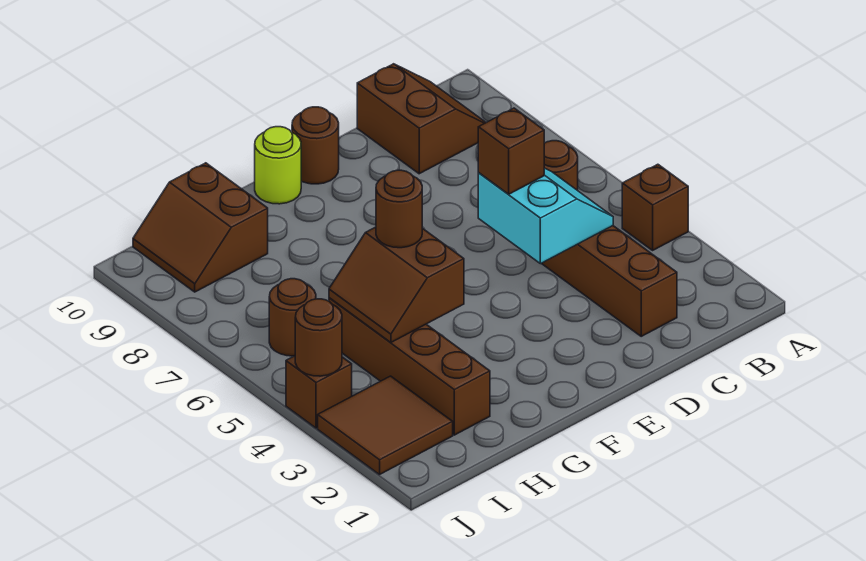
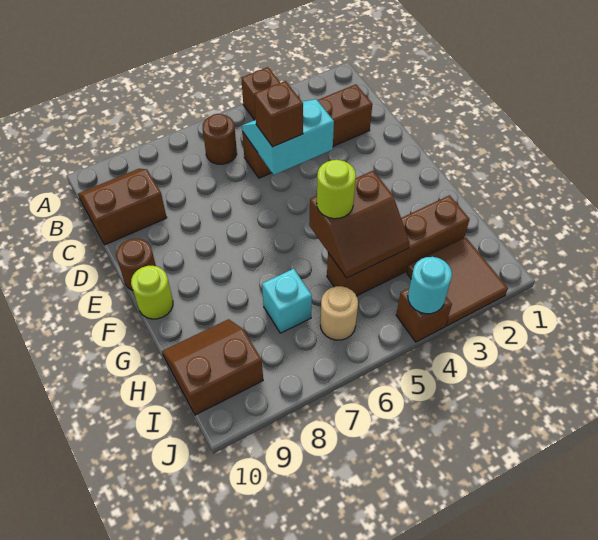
brown 1x1 round brick [376,170,422,248] -> lime 1x1 round brick [317,160,356,219]
none -> cyan 1x1 brick [262,269,312,333]
brown 2x2 slope [133,163,268,292] -> brown 2x2 slope turned to [162,319,263,415]
brown 1x1 round brick [269,279,316,356] -> tan 1x1 round brick [320,286,358,340]
brown 1x1 round brick [295,299,342,376] -> cyan 1x1 round brick [408,257,452,314]

